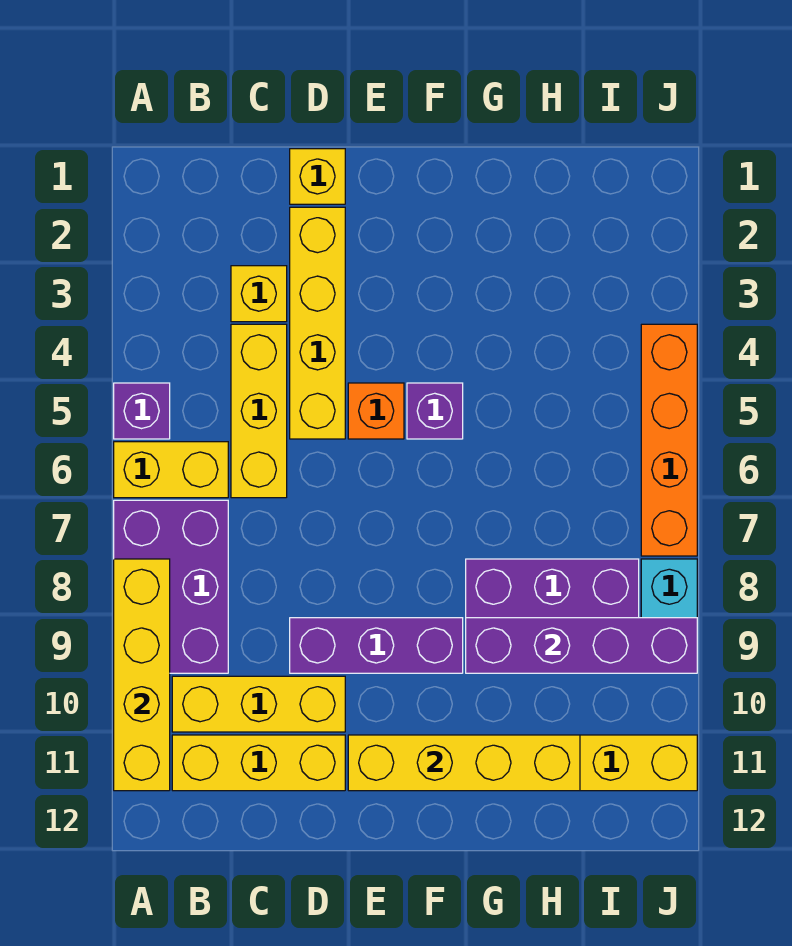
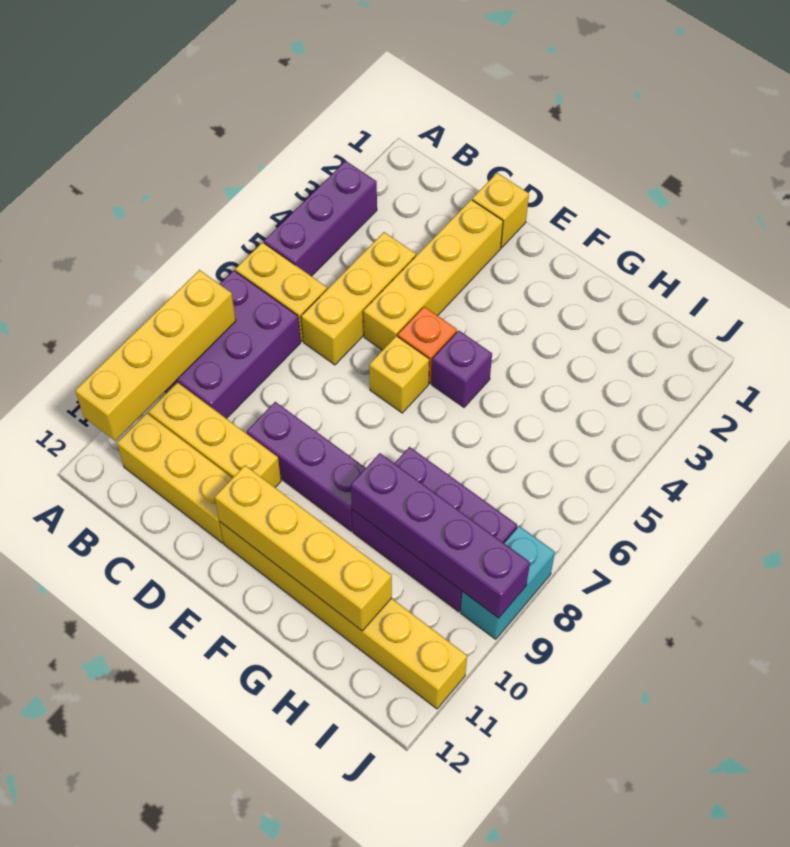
purple 1x1 brick [114,383,170,439] -> purple 1x3 brick [264,161,377,276]
yellow 1x1 brick [231,266,287,322] -> yellow 1x1 brick moved to [369,336,429,413]
orange 1x4 brick [641,324,697,556] -> none

